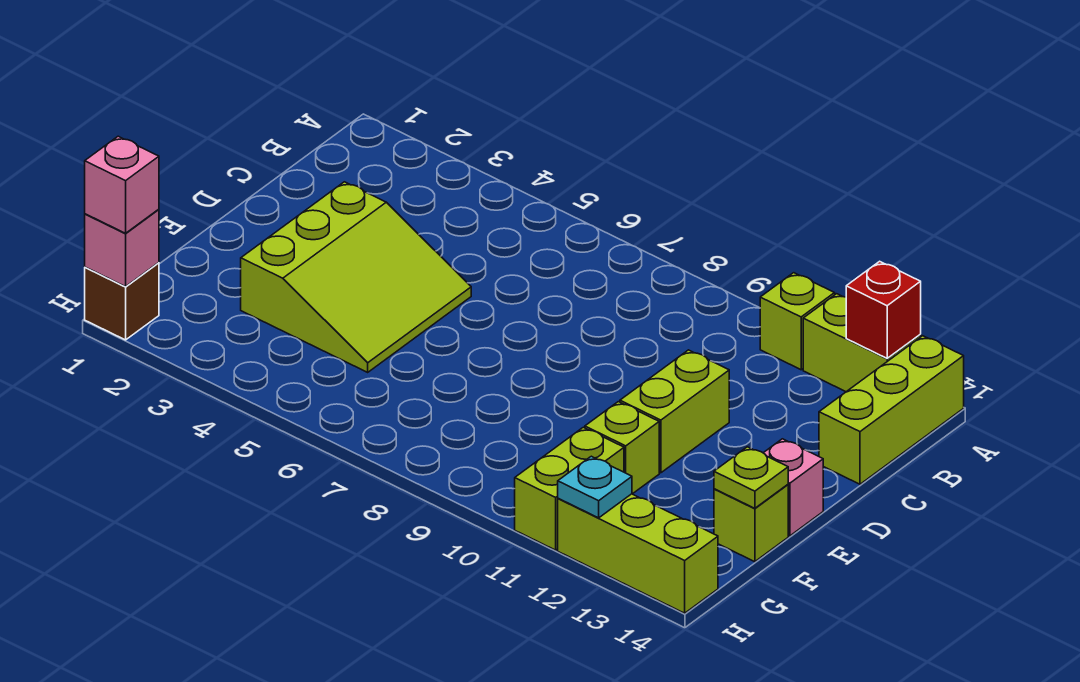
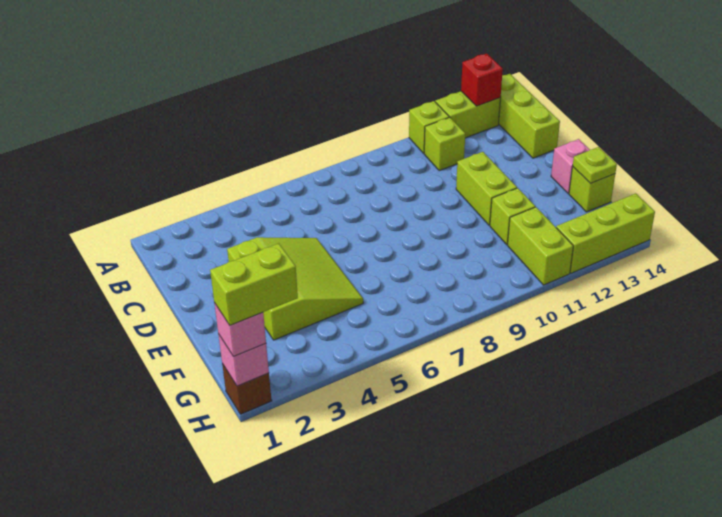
none -> lime 1x1 brick [424,117,465,171]
none -> lime 1x2 brick [210,243,298,325]
cyan 1x1 plate [558,456,632,518] -> none

